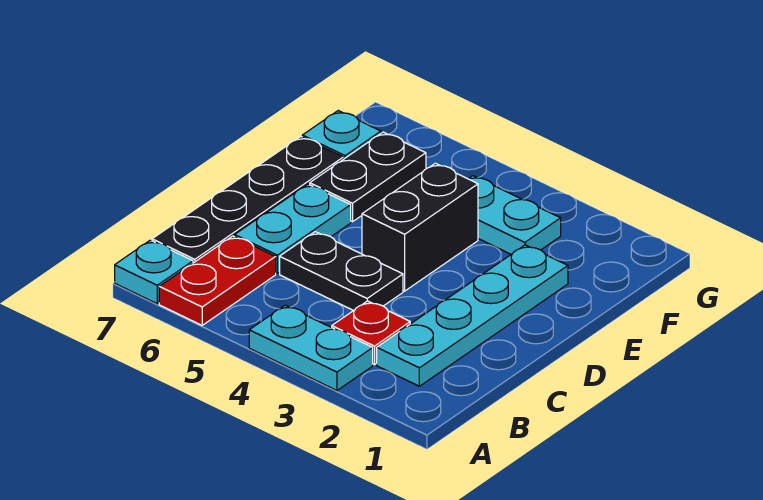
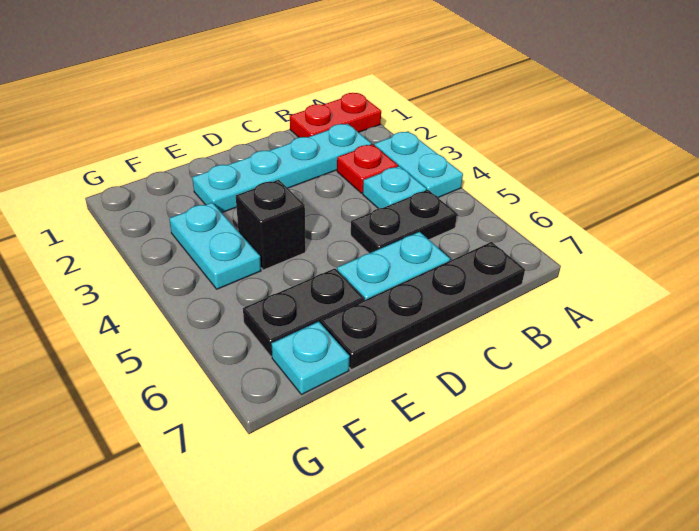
red 1x2 plate [159,236,276,325] -> red 1x2 plate moved to [290,93,381,137]
cyan 1x1 plate [115,240,193,304] -> cyan 1x1 plate moved to [363,166,426,208]
black 1x2 plate [280,232,403,311] -> black 1x2 plate turned to [351,190,457,253]
black 1x2 brick [362,163,478,291] -> black 1x1 brick [236,180,305,270]

